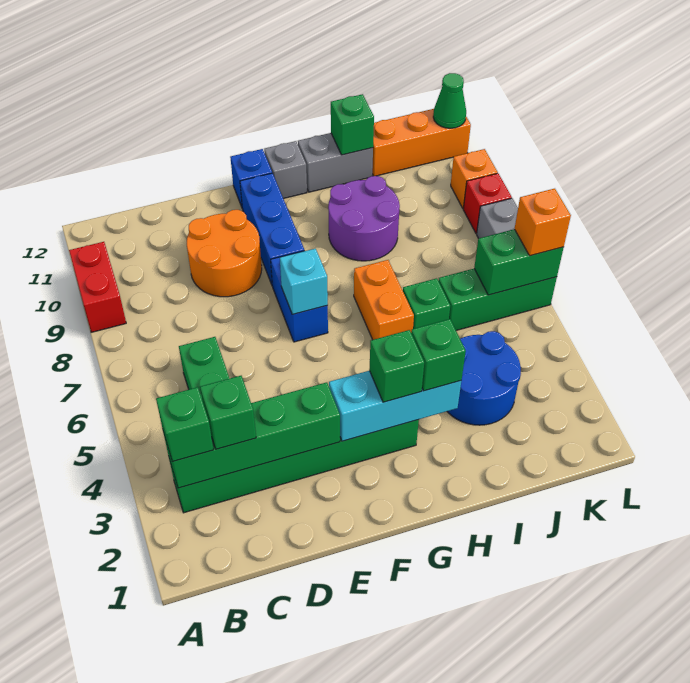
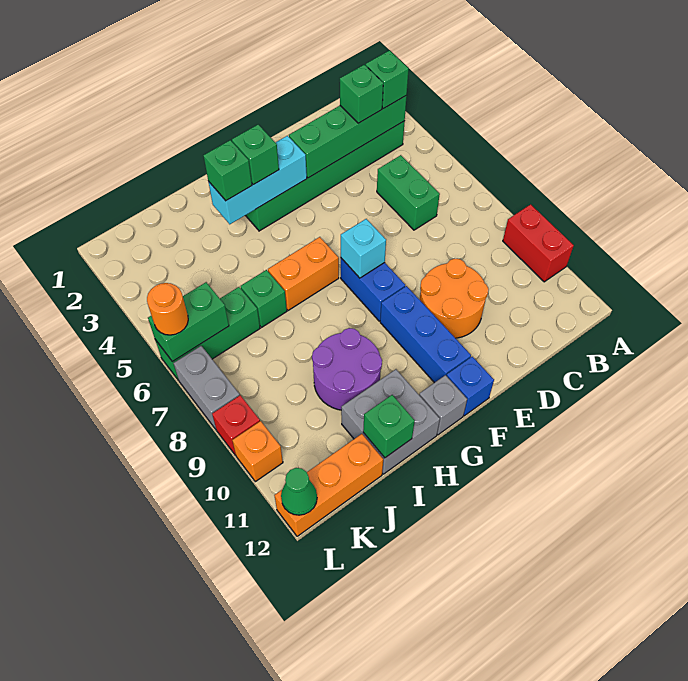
orange 1x2 brick [354,260,414,340] -> orange 1x2 brick turned to [268,237,339,311]
grey 1x2 brick [298,133,373,192] -> grey 2x2 brick [341,369,440,474]
blue 2x2 round brick [447,331,521,425] -> none
orange 1x1 brick [515,189,571,256] -> orange 1x1 round brick [147,283,188,335]

